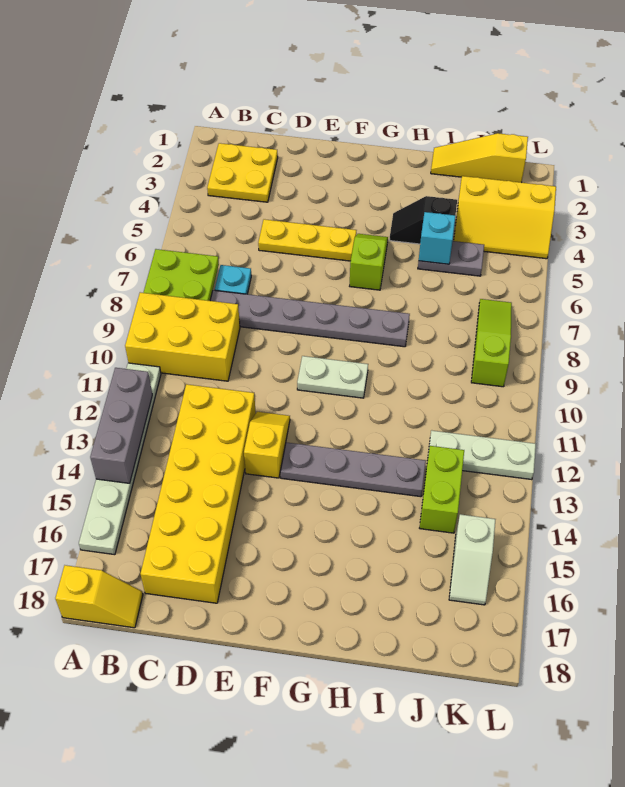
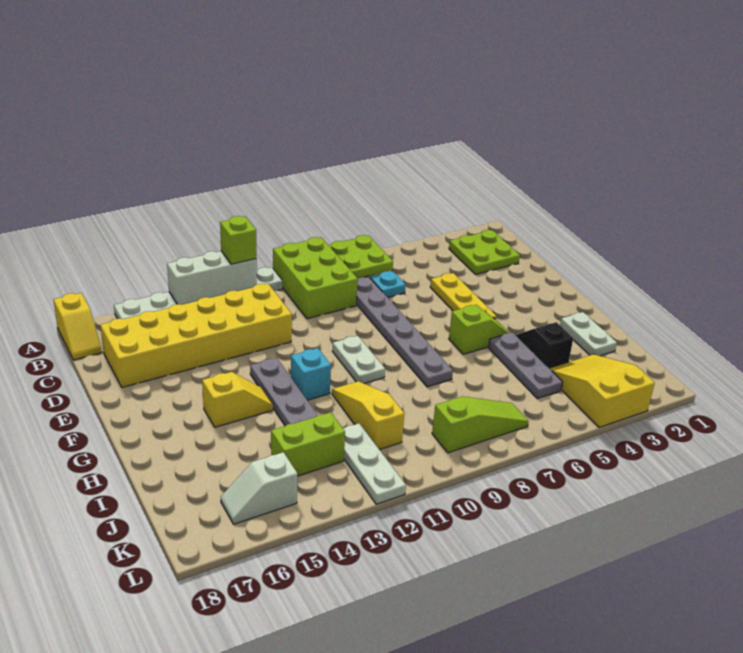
yellow 2x3 brick [125,292,240,381] -> lime 2x3 brick [273,237,358,319]
grey 1x3 brick [90,368,152,483] -> white 1x3 brick [167,251,257,305]
none -> lime 1x1 brick [220,216,256,264]
yellow 2x2 plate [207,143,278,202] -> lime 2x2 plate [449,230,520,274]
yellow 1x2 slope [244,412,290,478] -> yellow 1x2 slope moved to [202,372,273,427]
none -> white 1x2 plate [560,312,617,356]
yellow 1x3 slope [431,133,528,183] -> yellow 1x3 slope moved to [332,381,404,450]
grey 1x2 plate [418,241,484,276] -> grey 1x3 plate [489,332,563,399]
cyan 1x1 brick [419,212,456,264] -> cyan 1x1 brick moved to [291,348,331,400]
yellow 2x3 slope [454,176,556,259] -> yellow 2x3 slope turned to [549,354,655,428]

